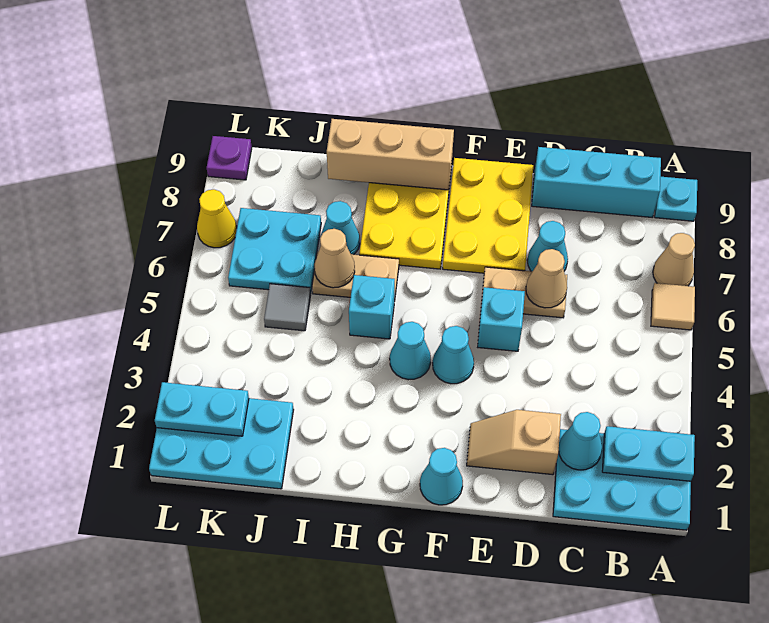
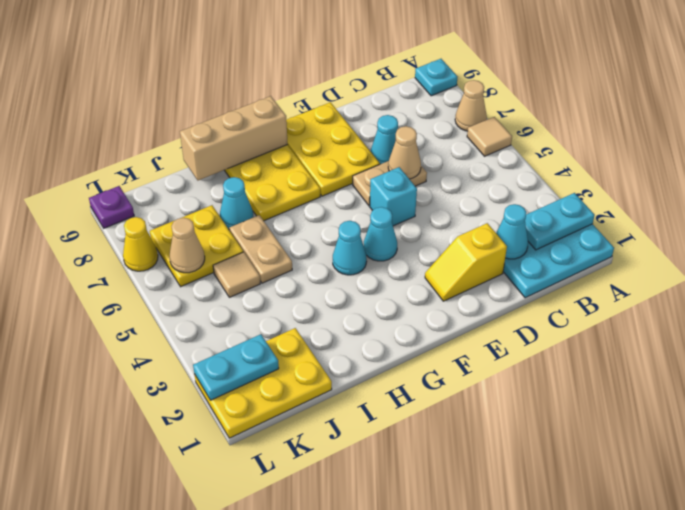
cyan 1x3 brick [532,147,661,218] -> none
tan 1x2 slope [467,410,561,475] -> yellow 1x2 slope [425,223,507,301]
cyan 1x1 cone [420,448,463,505] -> none
cyan 1x1 brick [349,275,395,339] -> none
tan 1x2 plate [312,251,399,301] -> tan 1x2 plate turned to [229,215,292,283]
tan 1x1 cone [314,229,355,288] -> tan 1x1 cone moved to [169,218,205,273]
cyan 2x3 plate [149,398,294,489] -> yellow 2x3 plate [194,328,332,438]
grey 1x1 tile [264,284,311,331] -> tan 1x1 tile [213,252,260,297]
cyan 2x2 plate [228,208,321,293] -> yellow 2x2 plate [150,205,243,287]

